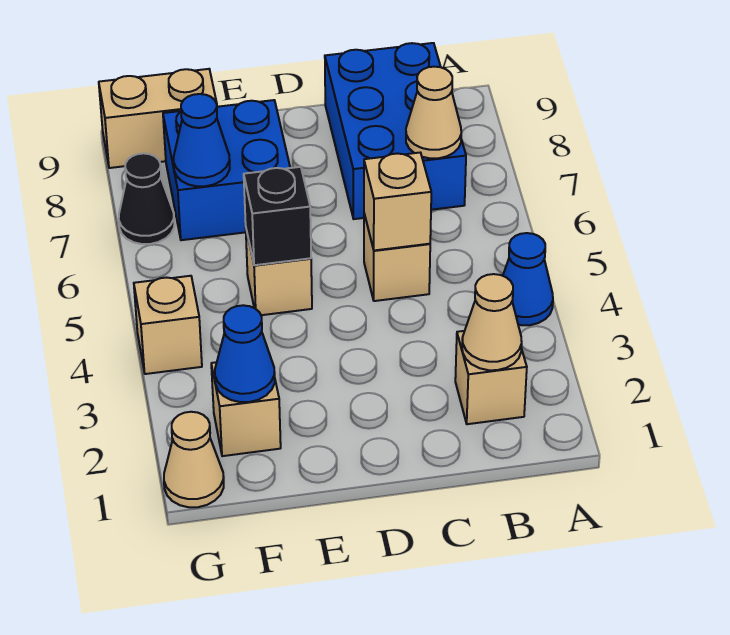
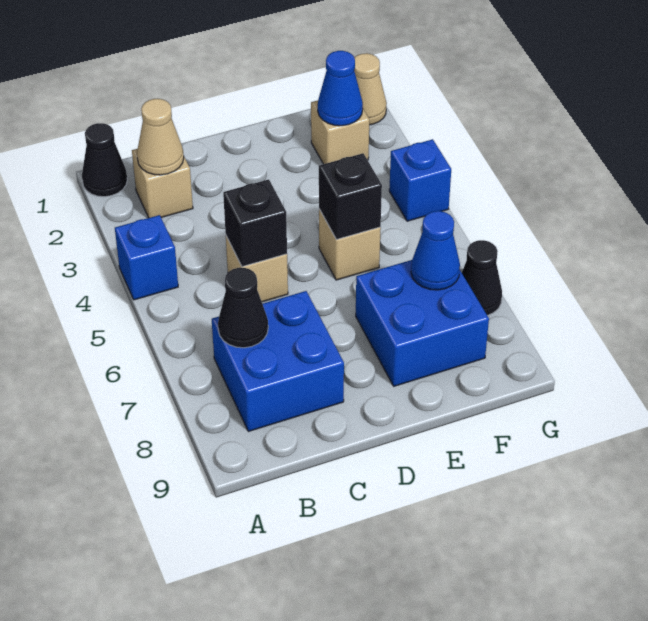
none -> black 1x1 cone [82,123,127,197]
blue 1x1 cone [503,233,553,325] -> blue 1x1 brick [115,215,178,300]
blue 2x3 brick [325,43,466,219] -> blue 2x2 brick [212,291,344,431]
tan 1x1 cone [406,67,461,158] -> black 1x1 cone [218,268,268,348]
tan 1x1 brick [364,153,431,250] -> black 1x1 brick [223,179,287,267]
tan 1x2 brick [99,69,217,168] -> none
tan 1x1 brick [134,276,202,374] -> blue 1x1 brick [389,139,451,221]

